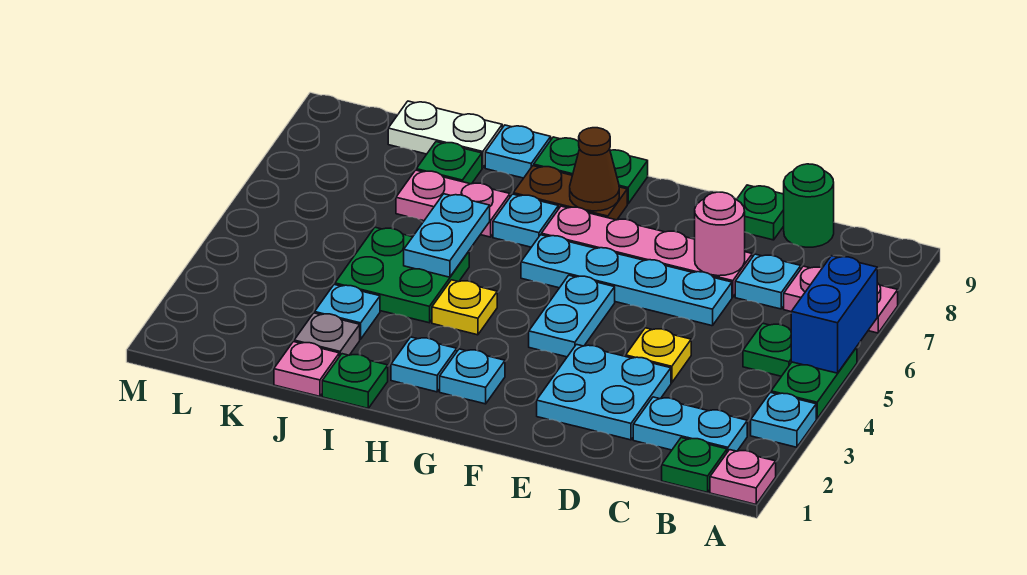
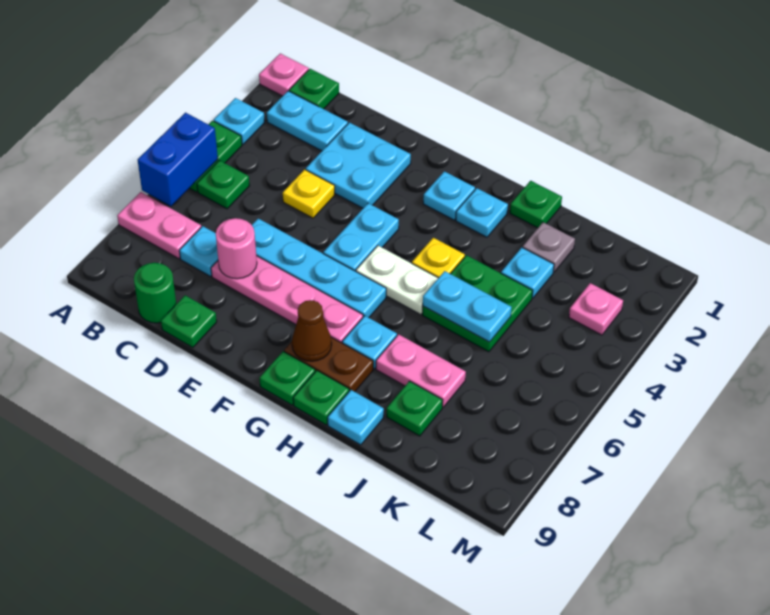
cyan 1x2 plate [404,194,490,277] -> cyan 1x2 plate turned to [423,271,512,342]
pink 1x1 plate [274,342,339,396] -> pink 1x1 plate moved to [569,283,623,335]
white 1x2 plate [388,101,502,168] -> white 1x2 plate moved to [356,246,438,315]

